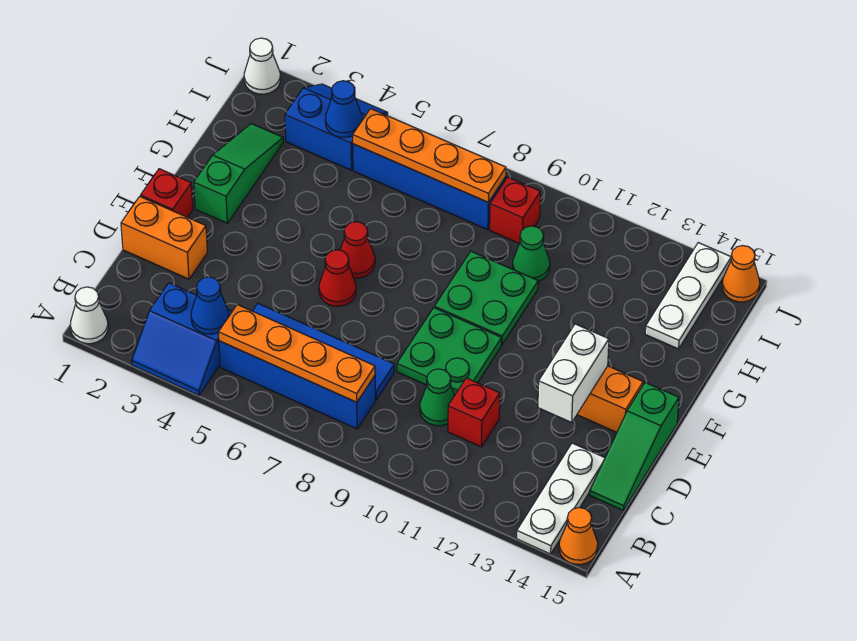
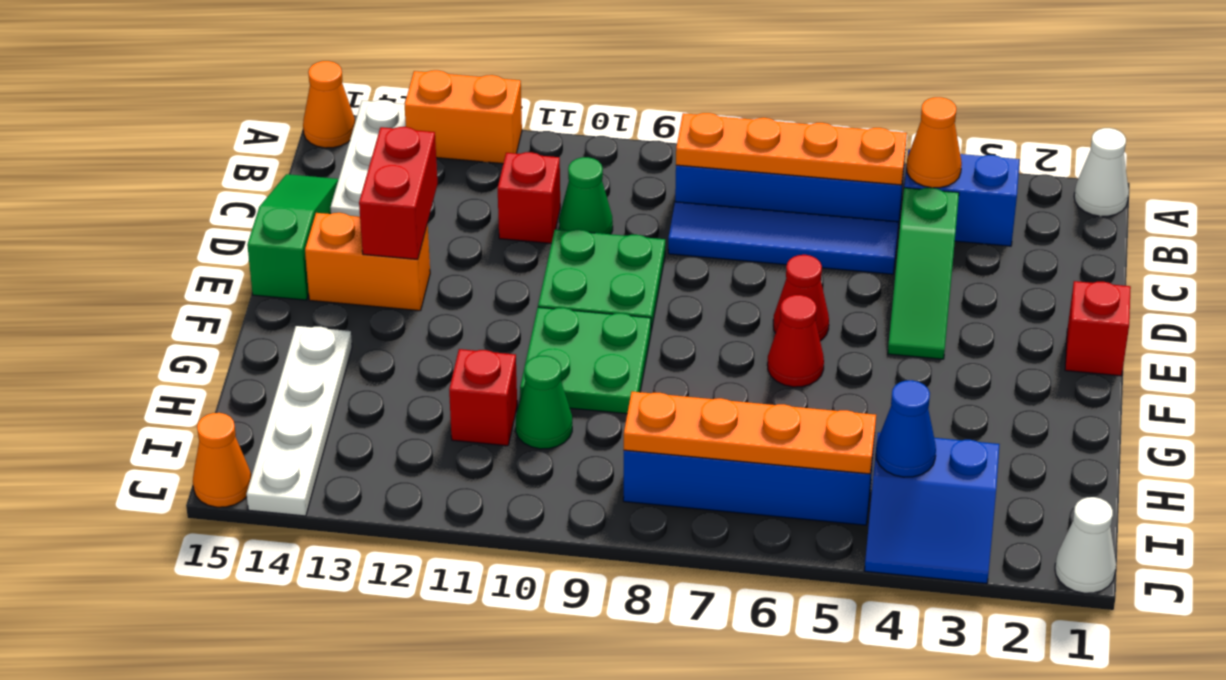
blue 1x1 cone [191,277,229,334] -> orange 1x1 cone [906,97,962,188]
orange 1x2 brick [121,197,207,279] -> orange 1x2 brick moved to [405,70,522,164]
white 1x2 brick [538,324,609,422] -> red 1x2 brick [359,127,437,259]
green 1x3 slope [194,124,283,223] -> green 1x3 slope moved to [888,188,959,359]
white 1x3 plate [645,243,731,349] -> white 1x4 plate [247,326,352,516]
red 1x1 brick [490,177,540,243] -> red 1x1 brick moved to [449,349,517,446]

